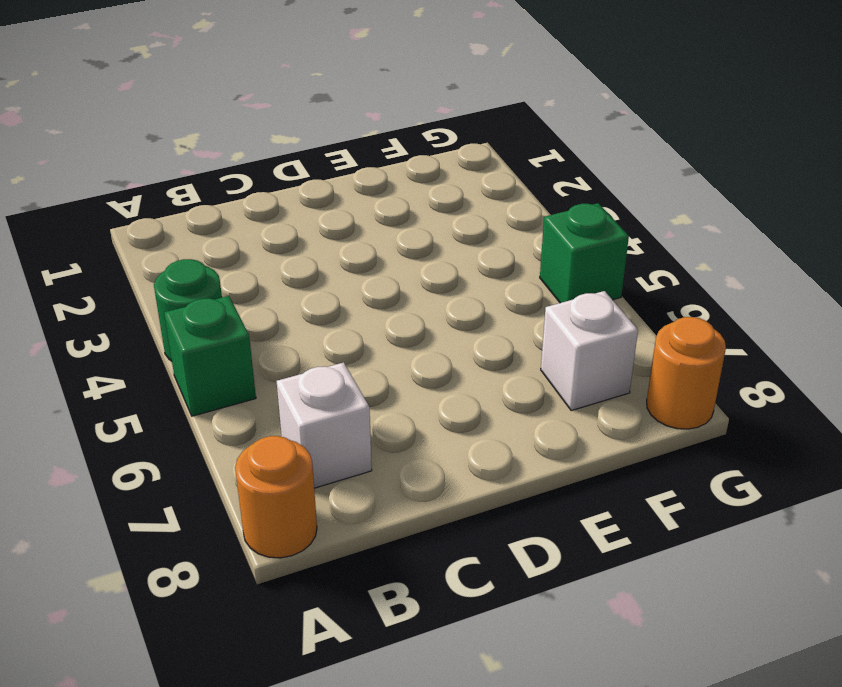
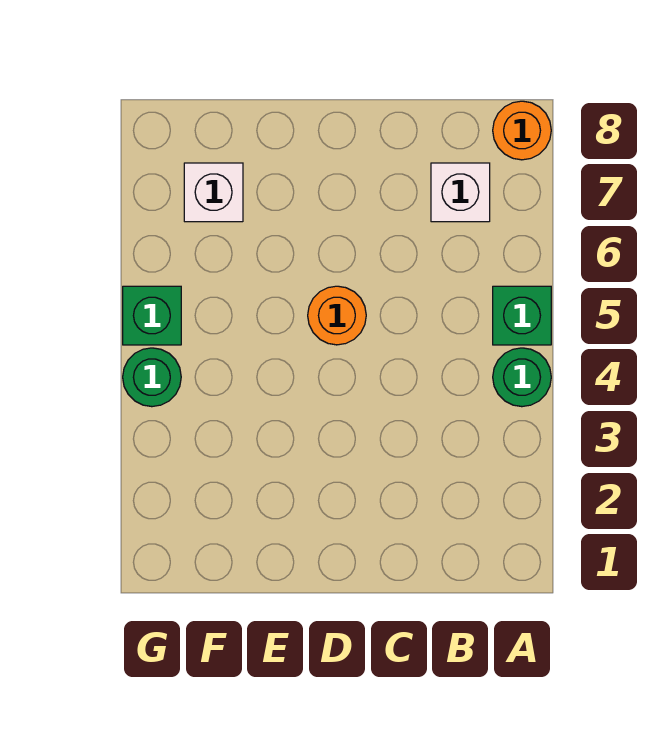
none -> green 1x1 round brick [123,348,181,407]
orange 1x1 round brick [647,317,726,429] -> orange 1x1 round brick moved to [308,286,366,345]

